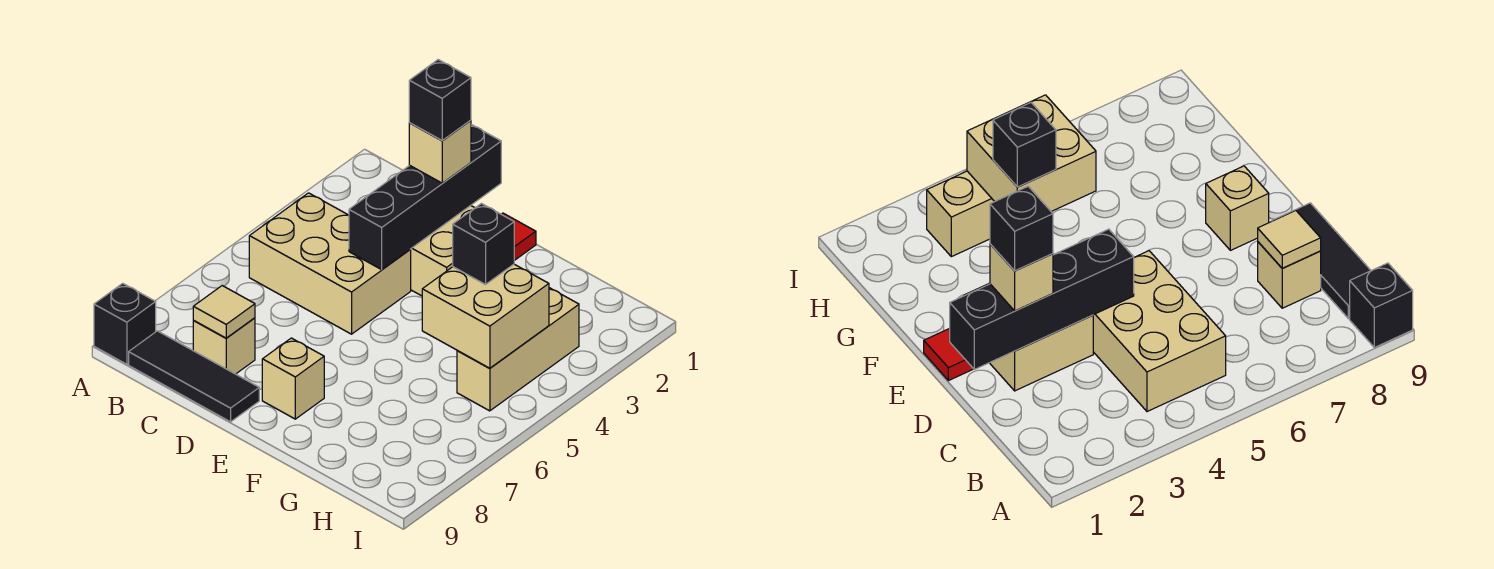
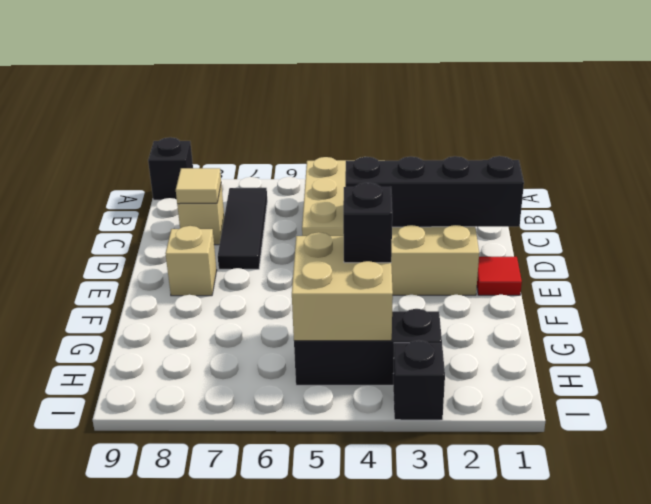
black 1x3 tile [129,331,259,422] -> black 1x3 tile moved to [218,188,267,269]
tan 1x1 brick [409,120,471,183] -> none
black 1x1 brick [409,60,471,141] -> black 1x1 brick moved to [393,340,445,420]
tan 1x3 brick [457,288,579,411] -> black 1x3 brick [294,309,442,385]

